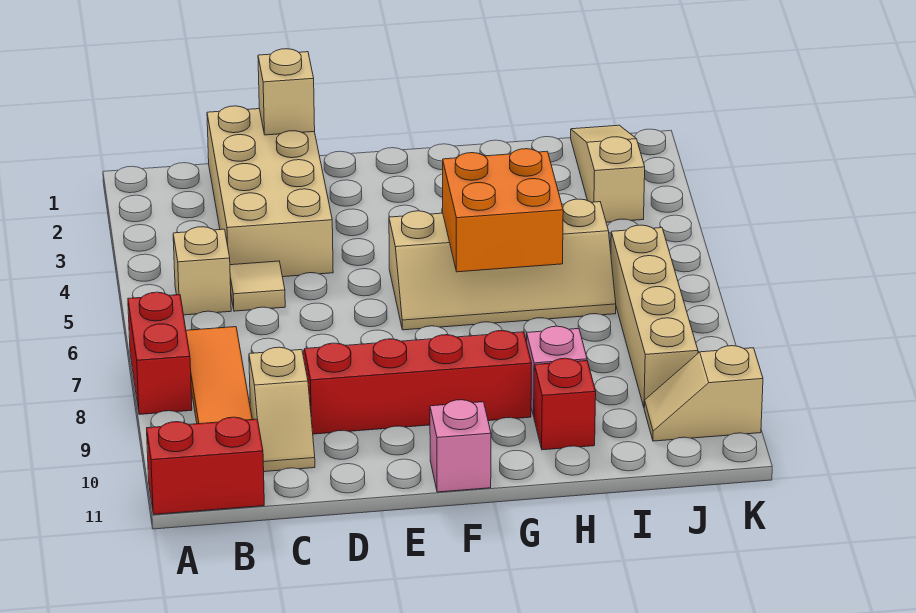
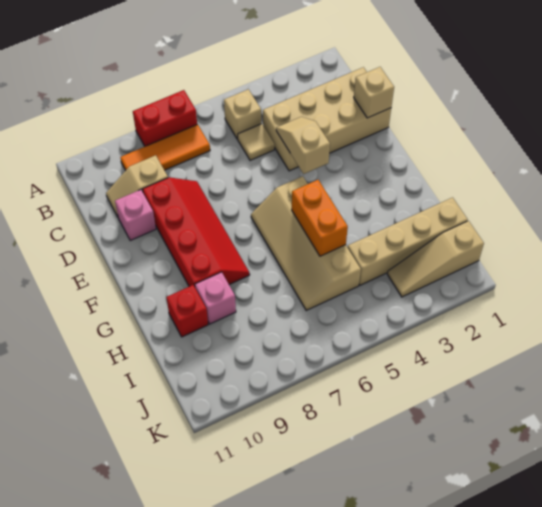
red 1x2 brick [147,417,264,514] -> none
pink 1x1 brick [430,400,491,492] -> pink 1x1 brick moved to [115,190,156,241]
orange 2x2 brick [443,149,563,272] -> orange 1x2 brick [292,180,348,256]
tan 1x3 slope [571,125,645,222] -> tan 1x3 slope turned to [387,221,484,297]
tan 1x4 brick [611,225,698,407] -> tan 1x4 brick moved to [348,198,468,285]
tan 1x2 slope [644,346,763,441] -> tan 1x2 slope moved to [276,117,330,174]

